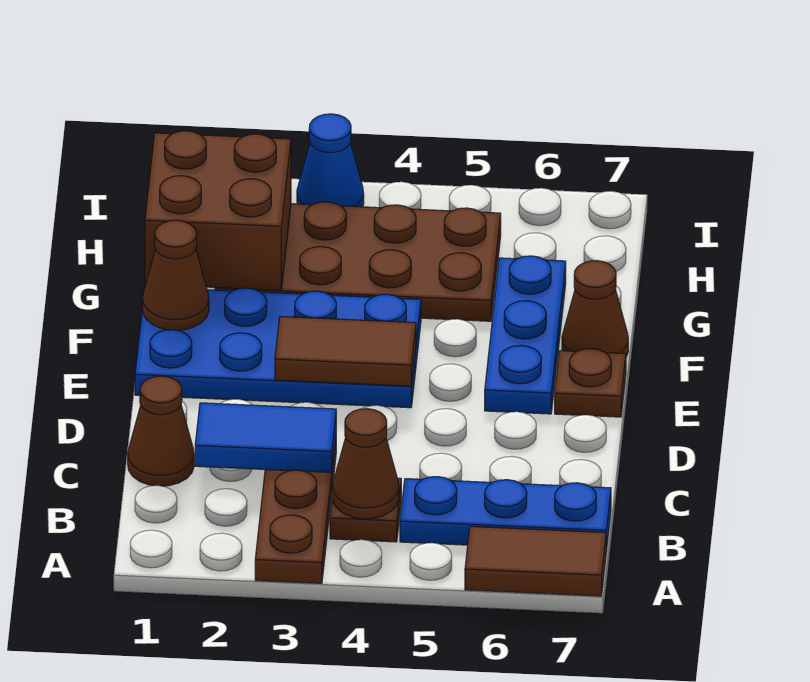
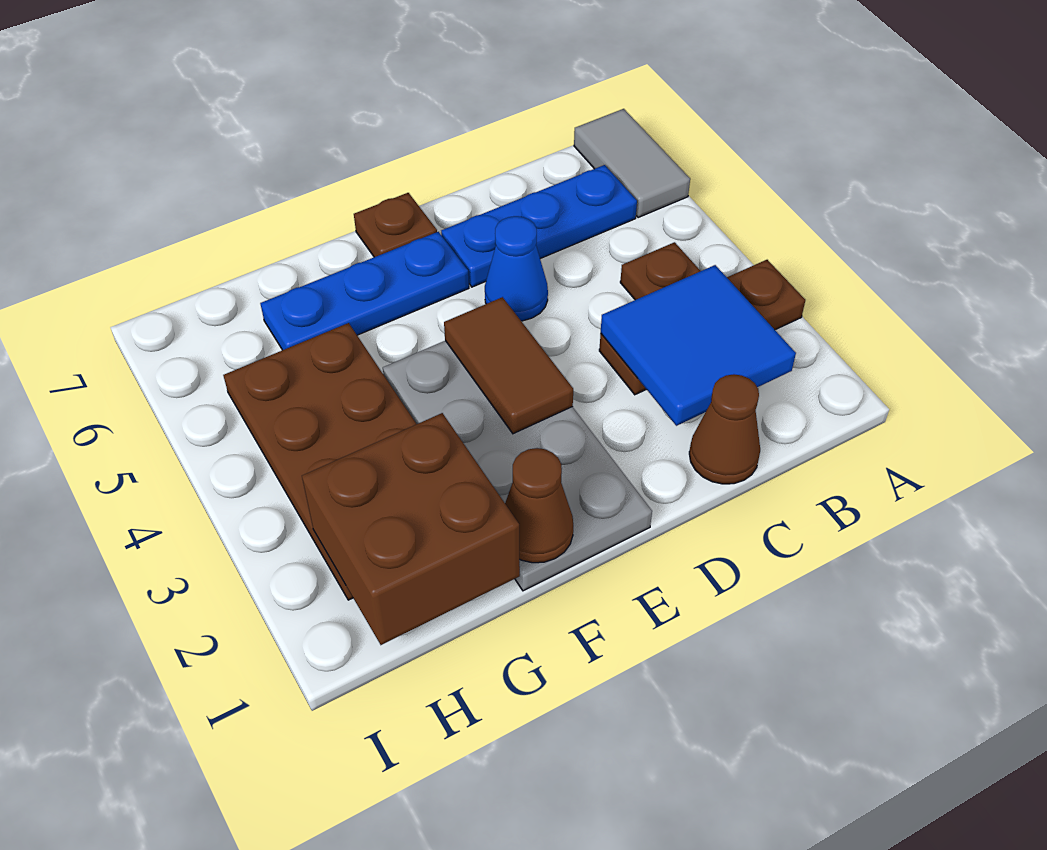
brown 1x2 tile [465,526,606,596] -> grey 1x2 tile [574,109,690,218]
brown 1x1 cone [332,409,399,519] -> none
blue 1x3 plate [400,477,611,551] -> blue 1x3 plate turned to [441,165,637,287]
blue 1x2 tile [195,403,336,472] -> blue 2x2 tile [601,265,796,426]
blue 2x4 plate [135,288,421,408] -> grey 2x4 plate [383,341,652,591]
brown 1x1 cone [562,261,628,357] -> none
blue 1x1 cone [297,114,364,207] -> blue 1x1 cone moved to [485,216,548,321]

